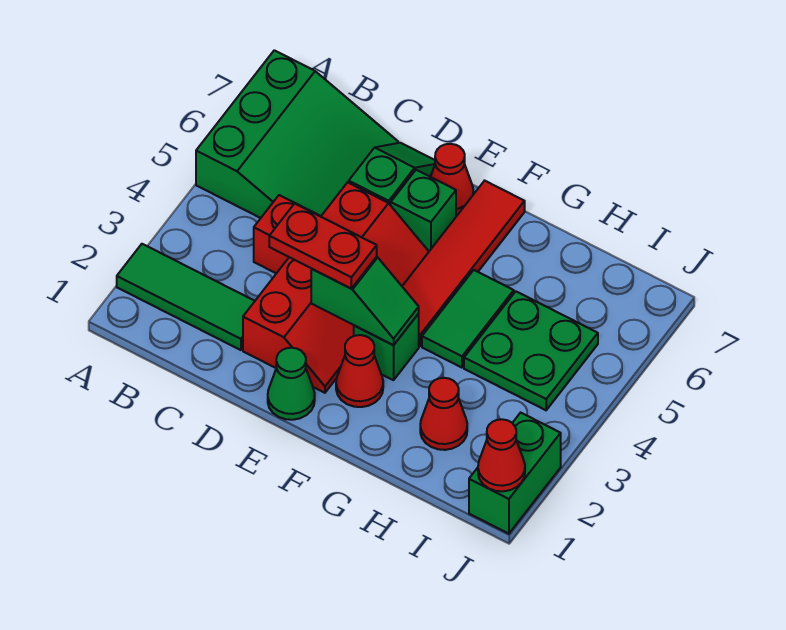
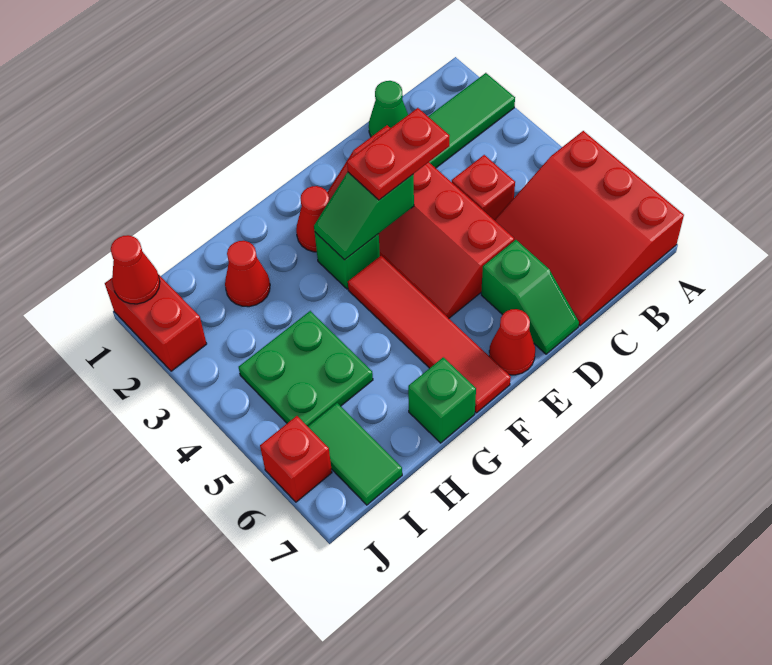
green 3x3 slope [196,50,398,218] -> red 3x3 slope [495,131,684,326]
green 1x1 cone [268,348,315,420] -> green 1x1 cone moved to [369,81,408,137]
green 1x1 brick [391,170,456,251] -> green 1x1 brick moved to [408,357,476,443]
green 1x2 tile [422,270,514,368] -> green 1x2 tile moved to [308,403,402,505]
green 1x2 brick [469,413,561,534] -> red 1x2 brick [105,274,207,371]
none -> red 1x1 brick [260,416,332,502]

